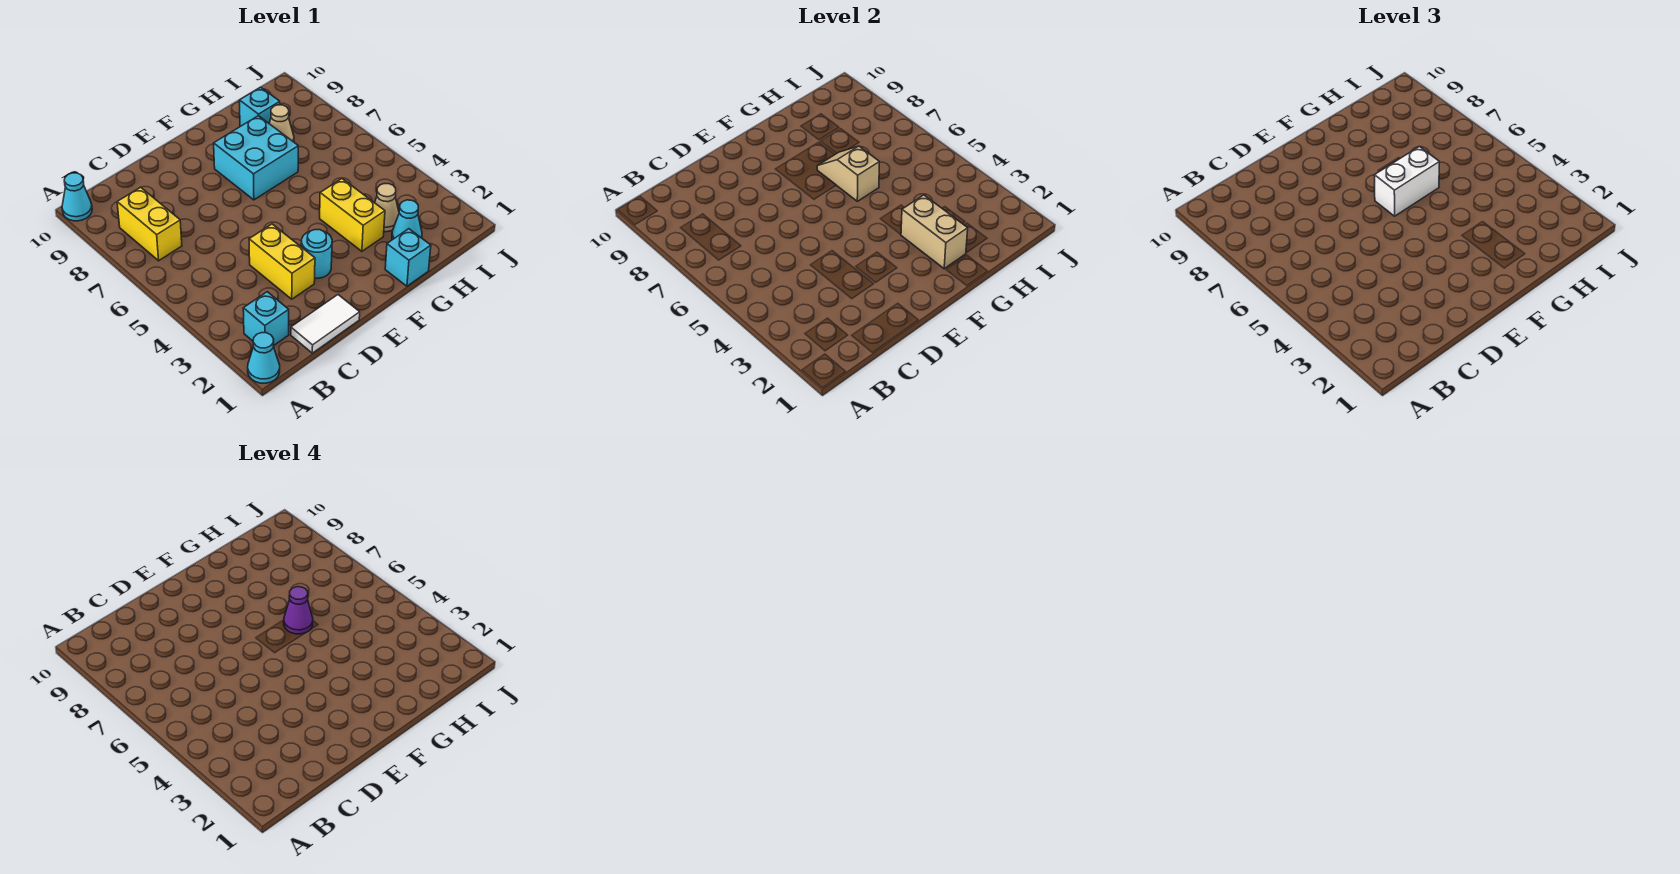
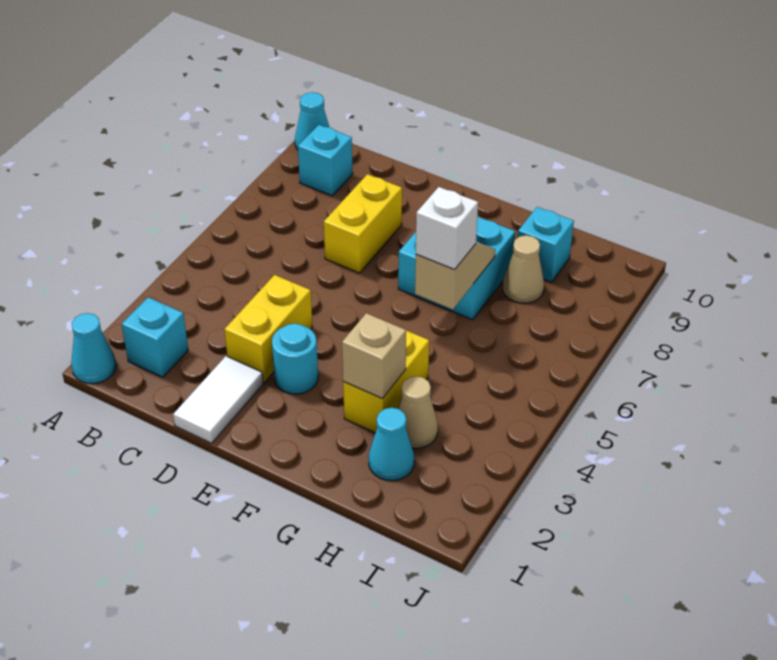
yellow 1x2 brick [117,187,182,261] -> yellow 1x2 brick moved to [324,174,402,273]
white 1x2 tile [291,295,360,353] -> white 1x2 tile turned to [173,356,263,443]
white 1x2 brick [1374,147,1439,216] -> white 1x1 brick [416,187,478,269]
cyan 1x1 brick [385,229,431,286] -> cyan 1x1 brick moved to [298,125,353,196]
tan 1x2 brick [901,195,968,269] -> tan 1x1 brick [342,313,406,399]
purple 1x1 cone [284,587,313,634] -> none

